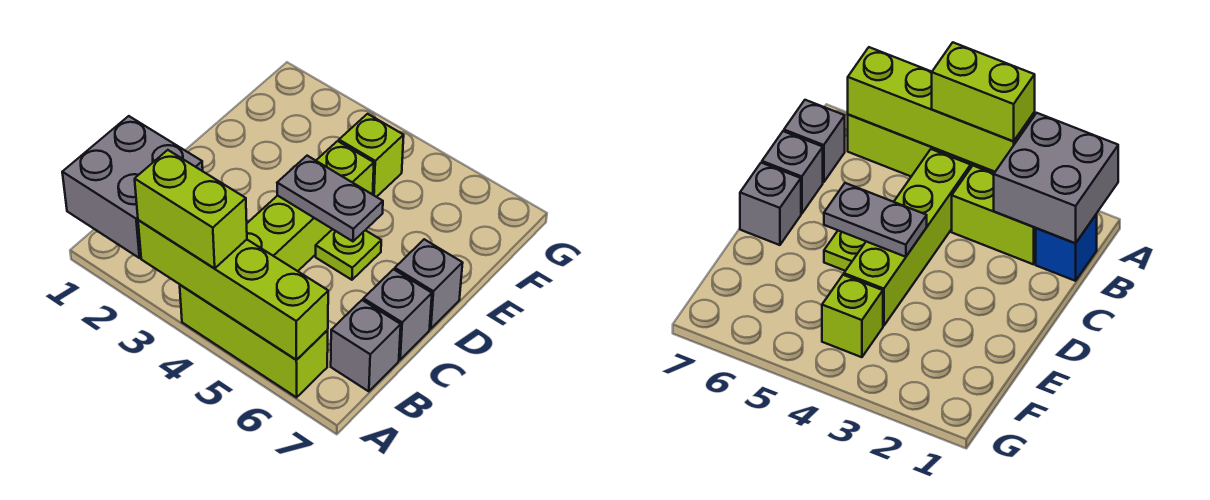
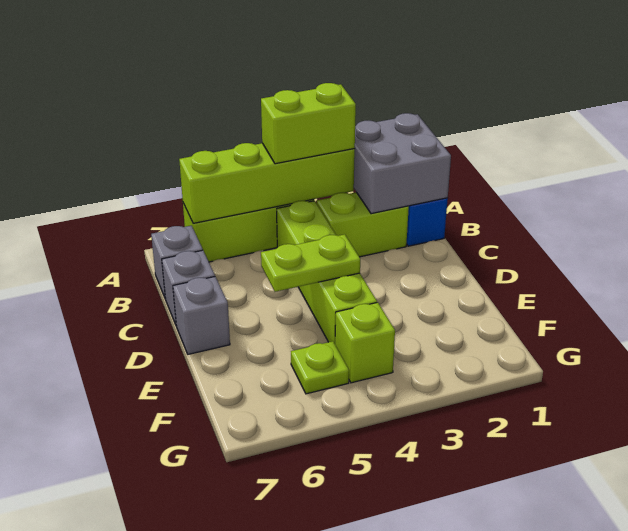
grey 1x2 plate [277,156,383,241] -> lime 1x2 plate [261,234,360,292]
lime 1x1 plate [316,229,381,280] -> lime 1x1 plate moved to [291,341,349,394]

